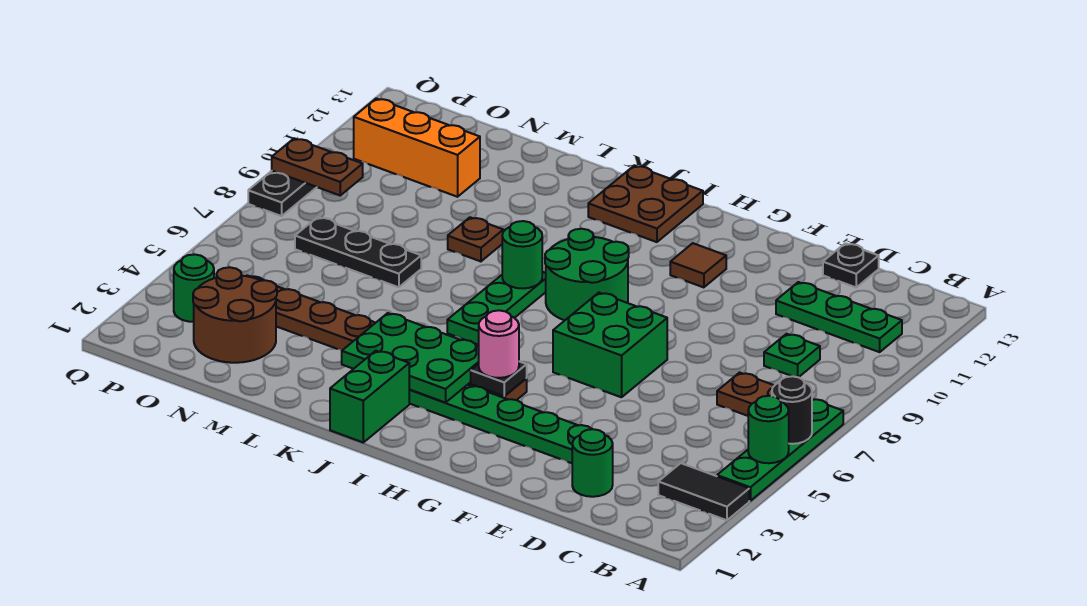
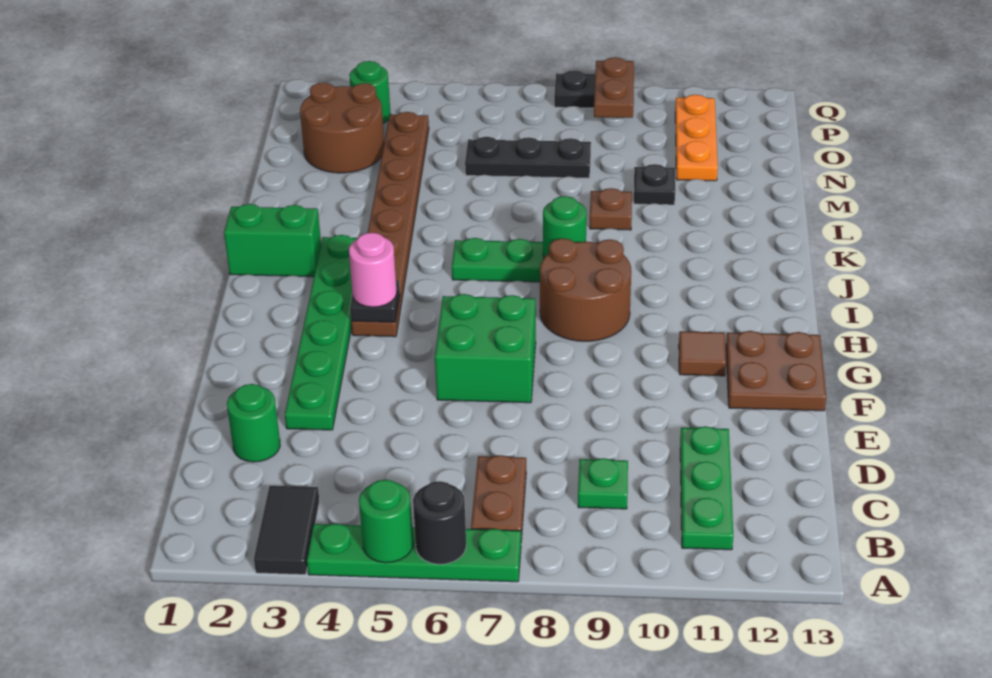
black 1x1 plate [823,243,879,287] -> black 1x1 plate moved to [634,164,675,205]
green 2x2 round brick [545,229,629,320] -> brown 2x2 round brick [540,238,631,341]
green 2x3 plate [342,313,479,403] -> none
brown 2x2 plate [588,166,703,242] -> brown 2x2 plate moved to [726,331,826,411]
black 1x3 plate [295,217,421,287] -> black 1x3 plate turned to [465,137,591,178]
orange 1x3 brick [354,98,480,197] -> orange 1x3 plate [675,95,718,181]

